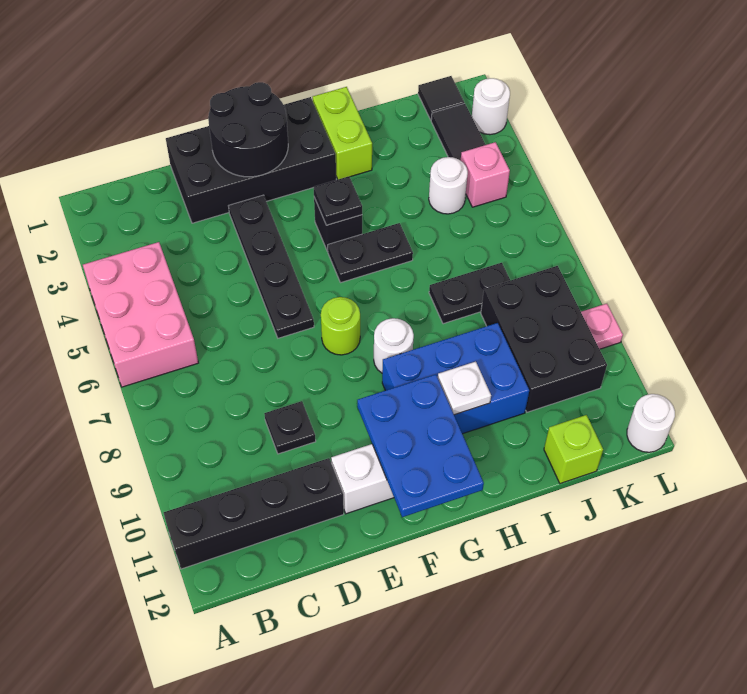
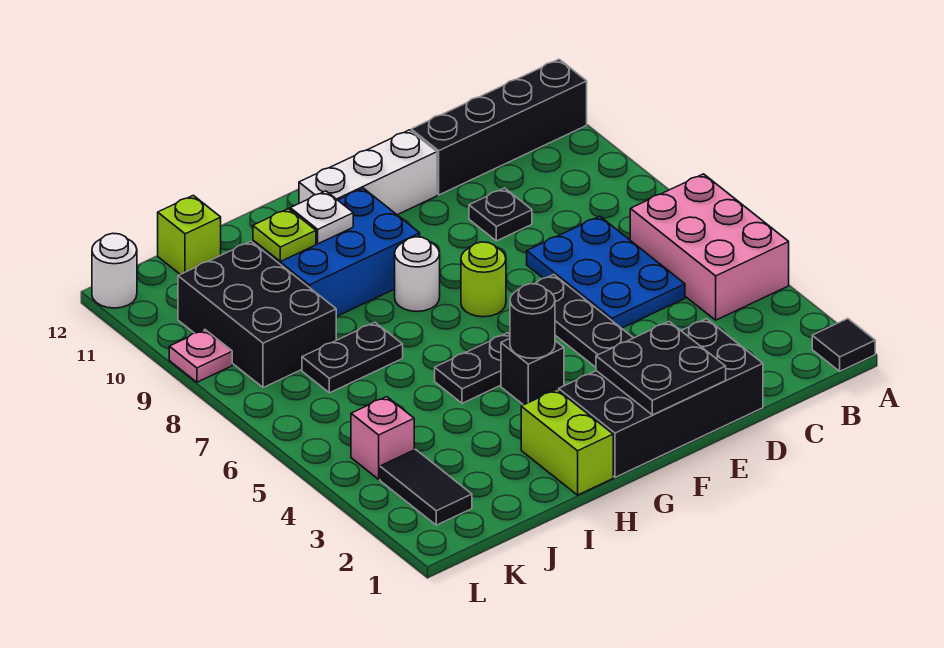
black 2x2 round brick [208,82,288,177] -> black 2x2 plate [596,322,726,415]
blue 2x3 plate [357,374,484,517] -> blue 2x3 plate moved to [527,216,685,328]
black 1x1 plate [313,176,362,225] -> black 1x1 round brick [510,284,555,358]
none -> lime 1x1 plate [253,209,316,261]
white 1x1 round brick [429,157,468,214] -> none
black 1x1 tile [418,76,464,120] -> black 1x1 tile moved to [812,319,875,371]
white 1x1 round brick [472,78,510,135] -> none

